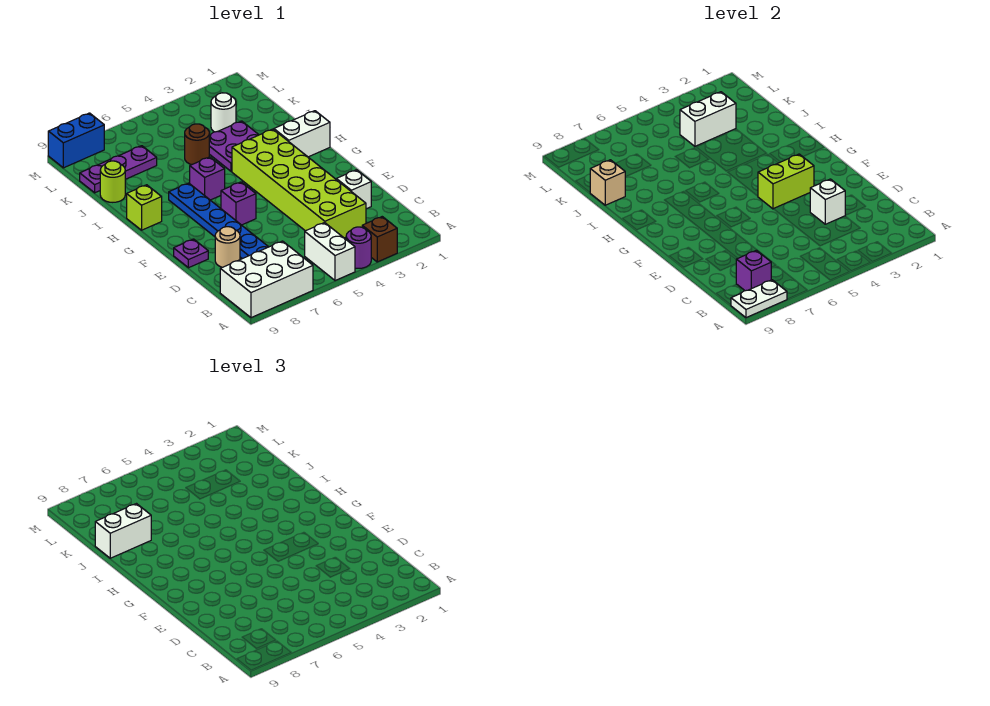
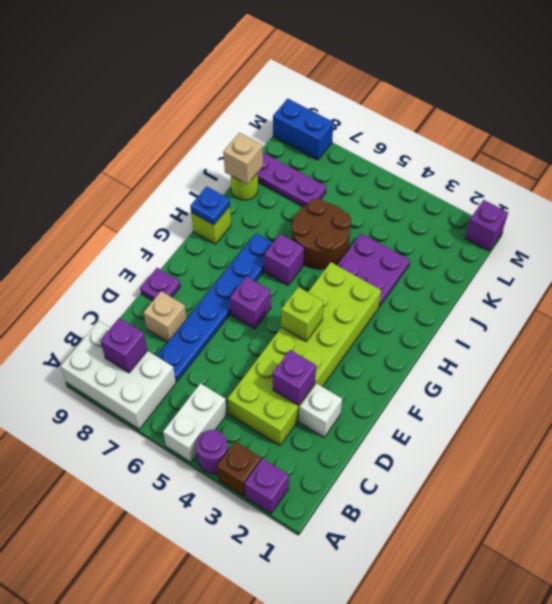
none -> purple 1x1 brick [245,459,289,513]
white 1x2 plate [731,280,787,318] -> none
white 1x1 brick [810,179,845,224] -> purple 1x1 brick [273,350,316,405]
tan 1x1 round brick [215,227,240,267] -> tan 1x1 brick [144,291,187,342]
lime 1x2 brick [758,154,814,209] -> lime 1x1 brick [281,287,324,341]
white 1x2 brick [274,111,330,157] -> none
none -> blue 1x1 plate [190,186,230,225]
brown 1x1 round brick [185,124,209,165] -> brown 2x2 round brick [292,198,351,269]
white 1x2 brick [95,504,151,558] -> none
white 1x1 round brick [211,93,236,132] -> none
white 1x2 brick [680,92,736,146] -> none
none -> purple 1x1 brick [465,200,508,251]

